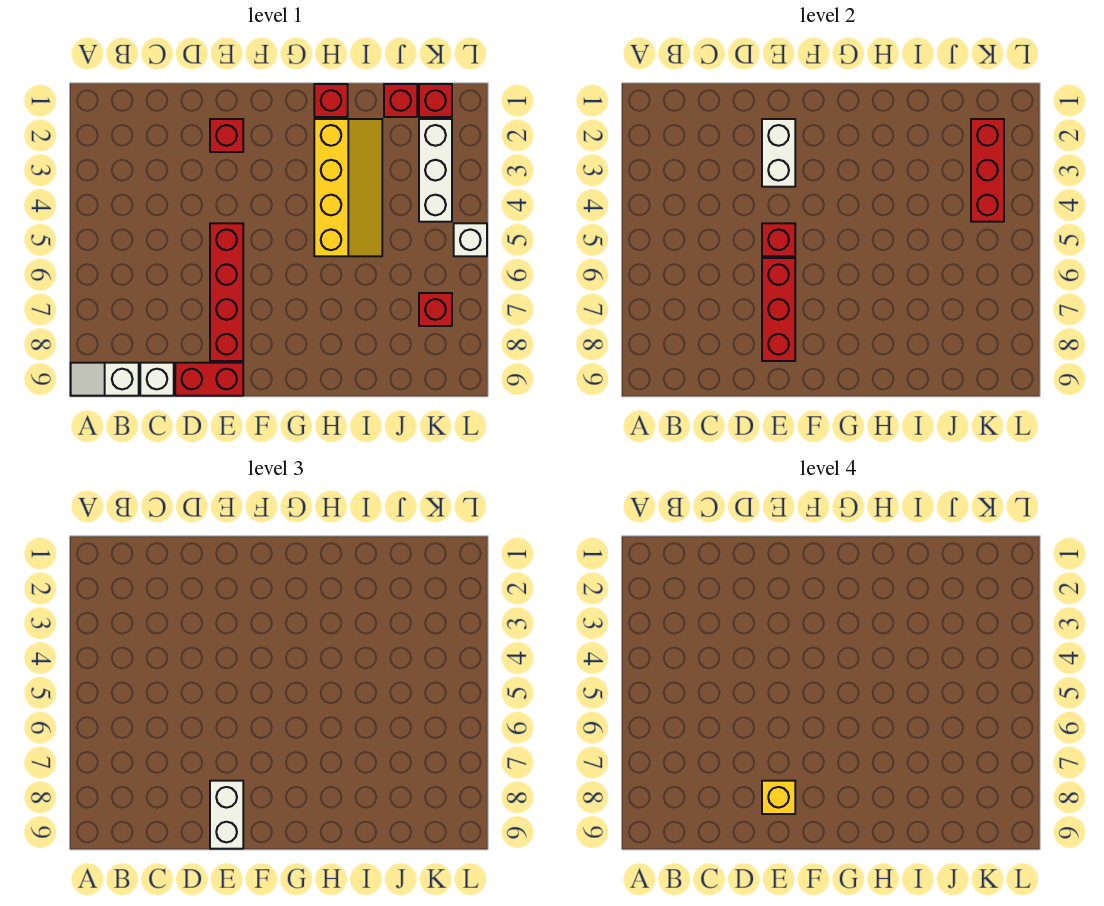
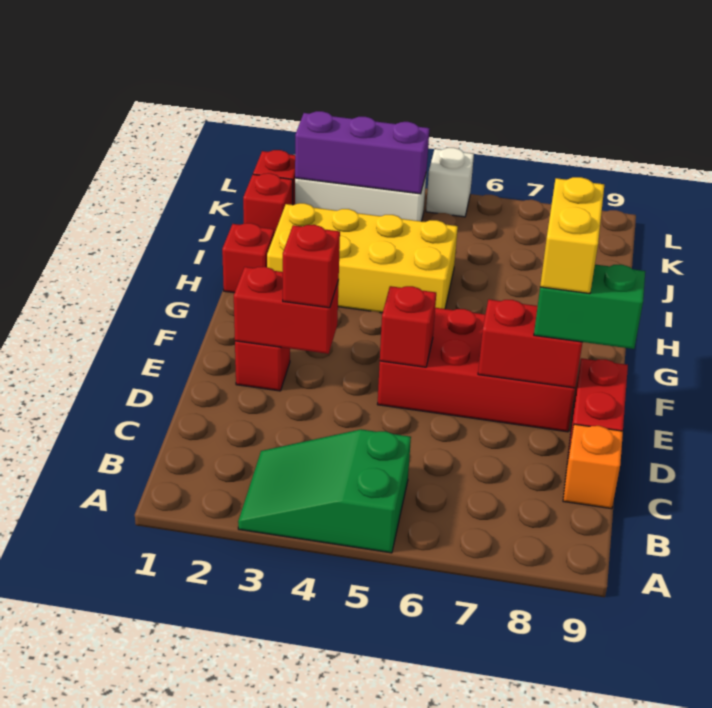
none -> green 2x3 slope [238,429,411,553]
white 1x2 slope [71,363,139,396] -> none
white 1x1 brick [140,363,174,396] -> orange 1x1 brick [563,424,623,509]
white 1x2 brick [762,119,795,187] -> red 1x2 brick [234,267,339,354]
red 1x4 brick [210,223,243,361] -> red 2x4 brick [377,308,575,432]
red 1x3 brick [762,258,795,361] -> red 1x2 brick [478,299,582,388]
white 1x2 brick [210,781,243,849] -> green 1x2 brick [534,264,645,349]
yellow 1x1 brick [762,781,795,814] -> yellow 1x2 brick [540,177,604,294]
yellow 2x4 slope [314,119,382,256] -> yellow 2x4 brick [267,203,458,313]
red 1x3 brick [971,119,1004,222] -> purple 1x3 brick [295,111,430,194]
red 1x1 brick [419,293,452,326] -> red 1x1 brick moved to [283,225,340,308]

